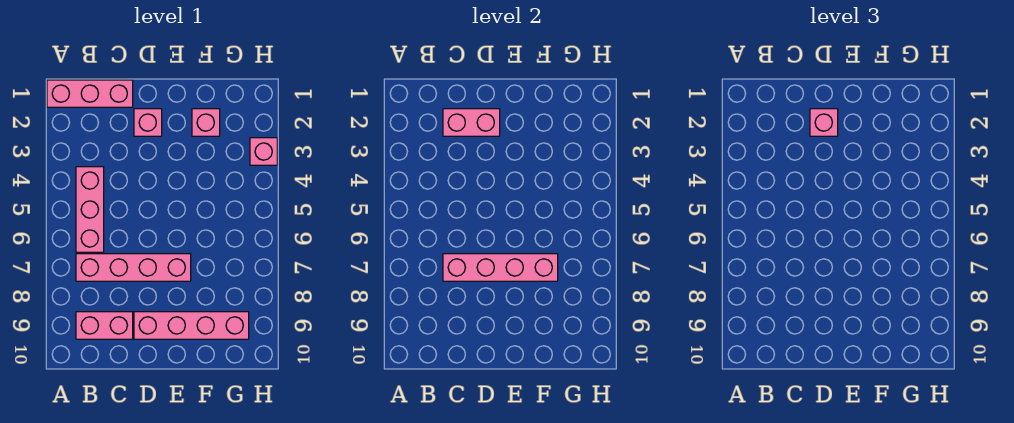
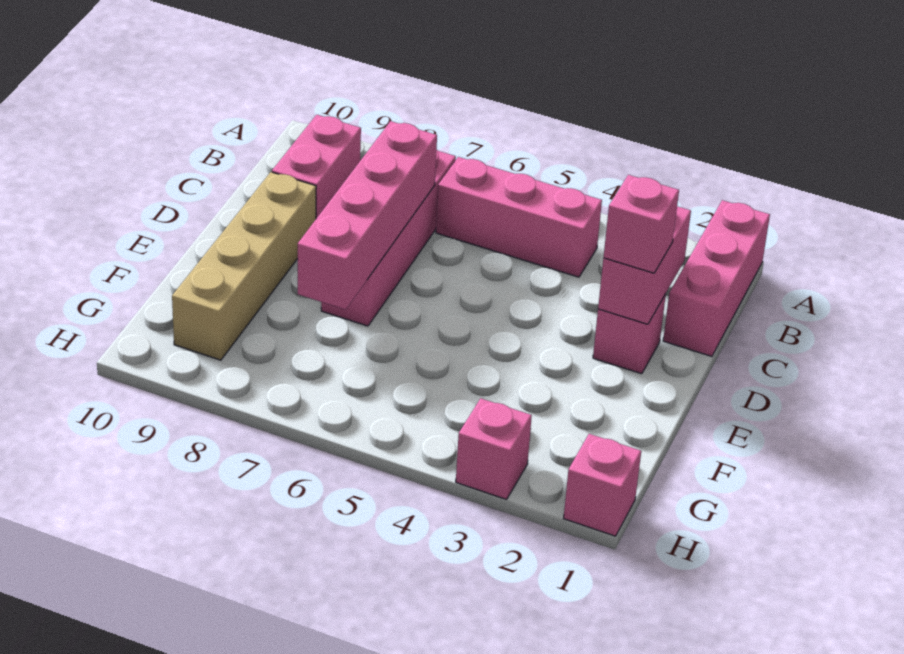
pink 1x4 brick [134,312,249,339] -> tan 1x4 brick [172,172,316,360]
pink 1x1 brick [192,109,220,136] -> pink 1x1 brick moved to [564,434,641,536]

